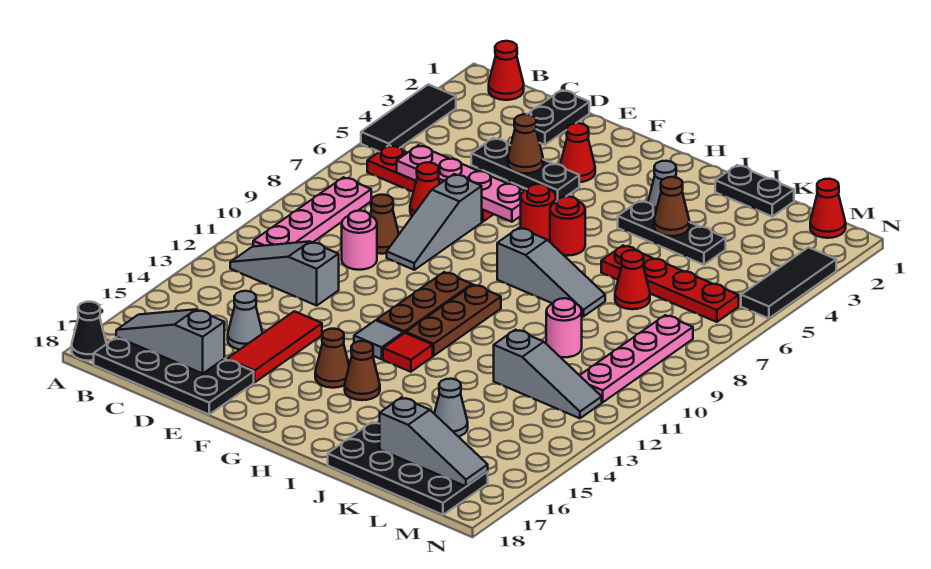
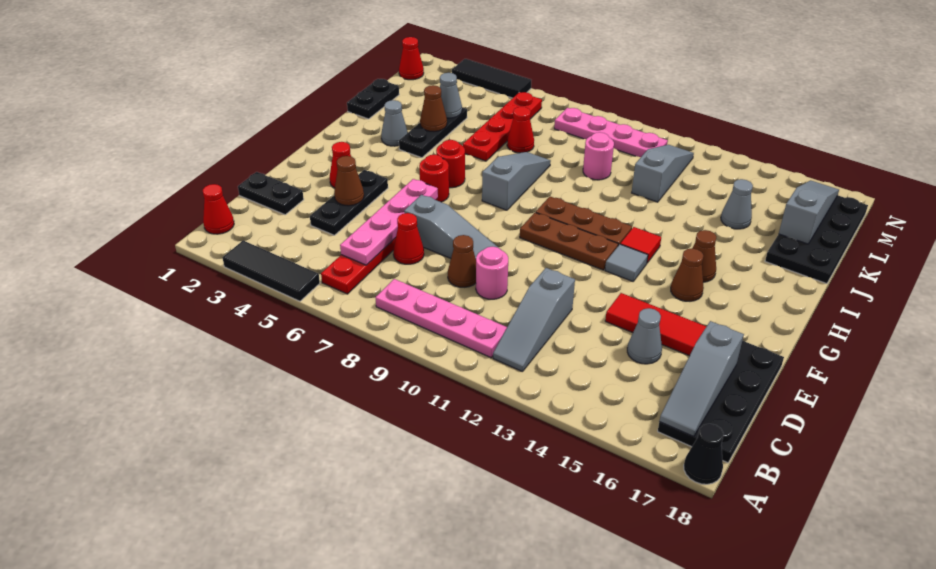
none -> grey 1x1 cone [440,73,462,118]

